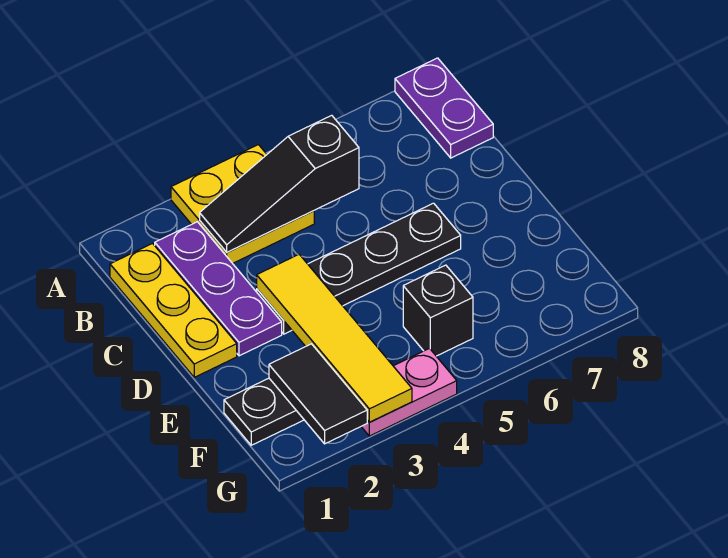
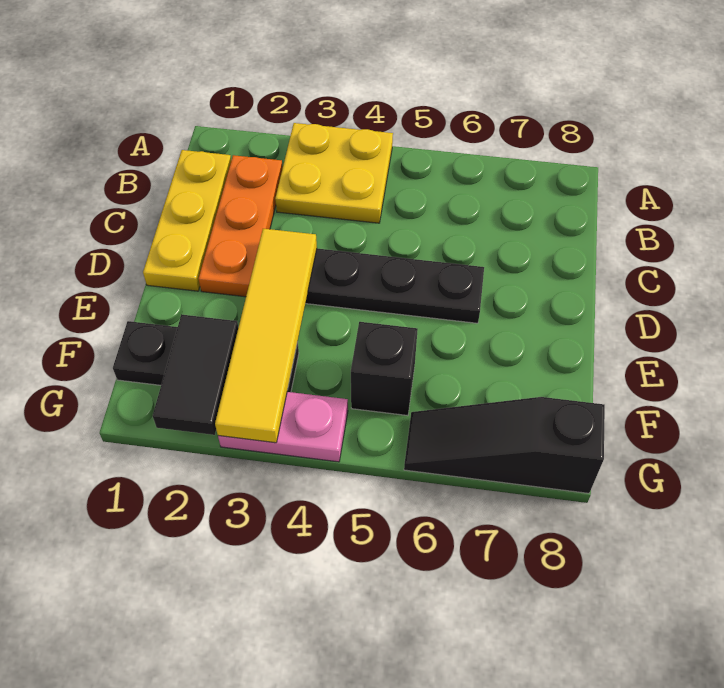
purple 1x2 plate [395,58,493,158] -> none
purple 1x3 plate [155,222,282,356] -> orange 1x3 plate [199,155,283,297]
black 1x3 slope [200,115,359,252] -> black 1x3 slope moved to [404,397,605,493]

